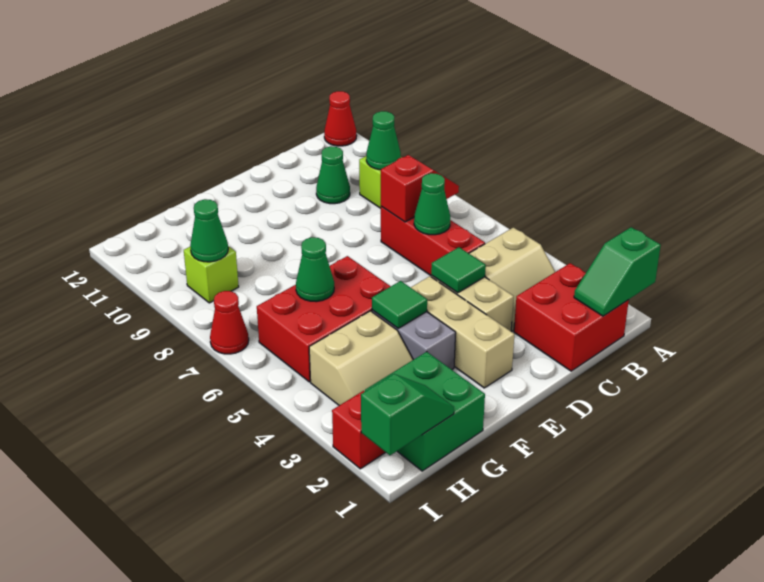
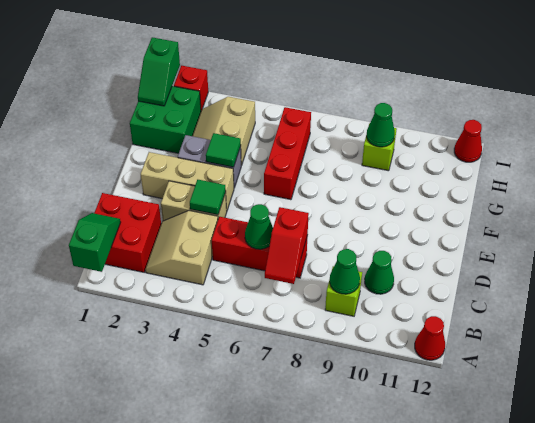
red 2x3 brick [257,256,391,382] -> red 1x3 brick [264,107,311,200]
green 1x1 cone [296,237,334,302] -> none
red 1x1 cone [210,291,249,354] -> red 1x1 cone moved to [454,120,482,162]

